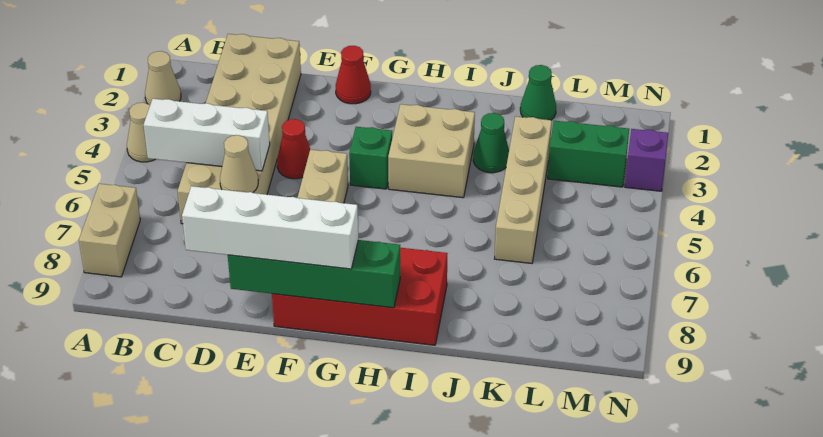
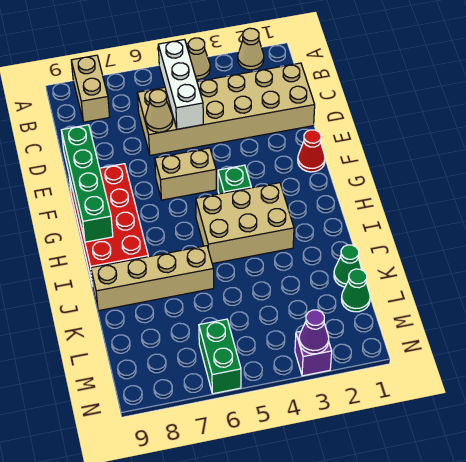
tan 1x2 brick [79,184,140,277] -> tan 1x2 brick turned to [71,55,110,122]
white 1x4 brick [182,186,358,269] -> none
red 1x1 cone [277,119,311,179] -> none
tan 2x2 brick [388,104,475,198] -> tan 2x3 brick [196,183,294,264]
green 1x1 cone [473,113,509,173] -> green 1x1 cone moved to [342,269,370,312]
tan 1x4 brick [494,116,552,263] -> tan 1x4 brick moved to [91,246,214,311]
green 1x2 brick [548,121,629,187] -> green 1x2 brick moved to [199,319,241,394]
none -> purple 1x1 cone [299,310,329,354]

